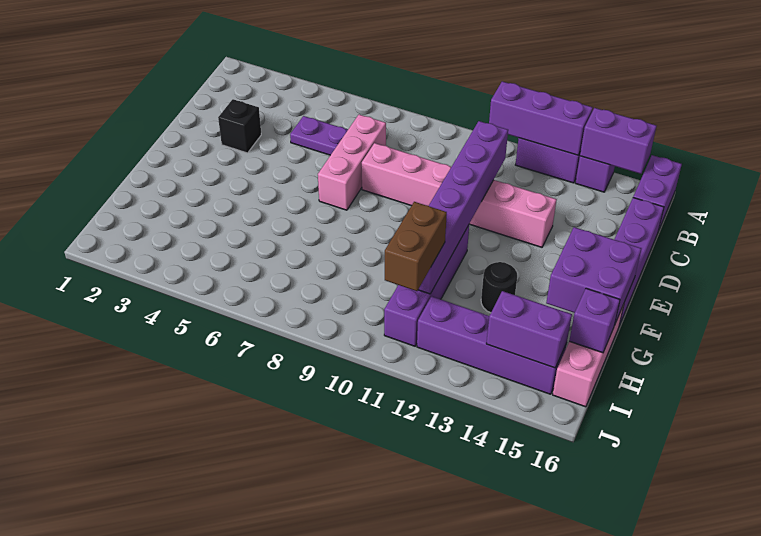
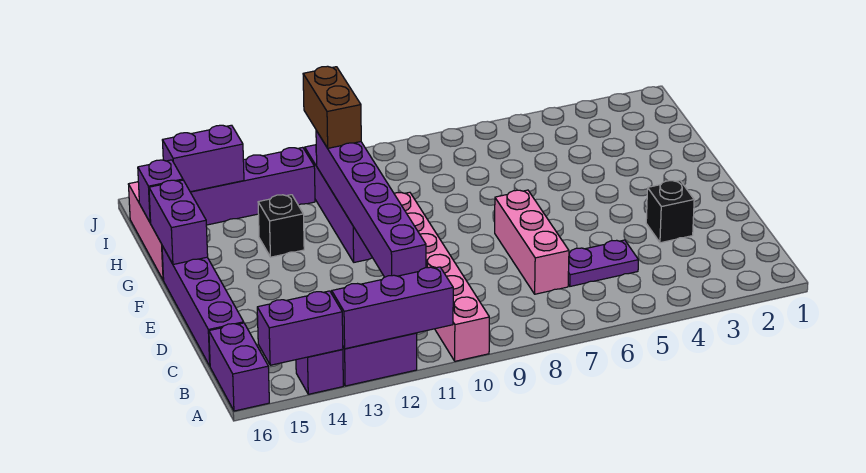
pink 1x6 brick [362,143,557,247] -> pink 1x6 brick turned to [394,192,489,361]
purple 2x2 brick [546,227,641,323] -> purple 1x2 brick [149,180,208,265]
black 1x1 round brick [481,262,517,313] -> black 1x1 brick [258,195,304,257]

